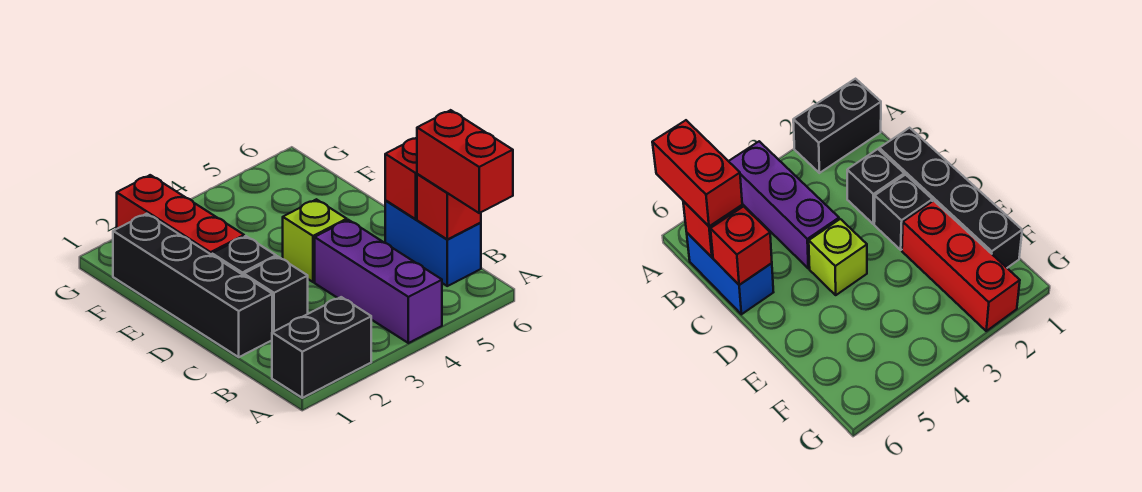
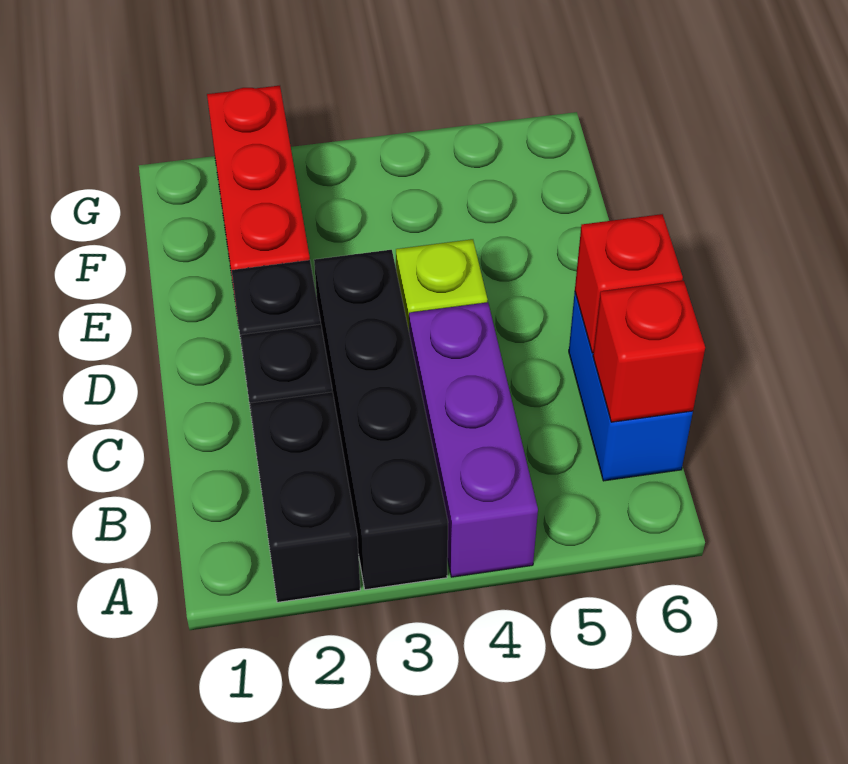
black 1x2 brick [272,297,371,398] -> black 1x2 brick turned to [250,392,360,602]
red 1x2 brick [417,110,513,213] -> none
black 1x4 brick [113,214,272,357] -> black 1x4 brick moved to [314,250,448,590]

